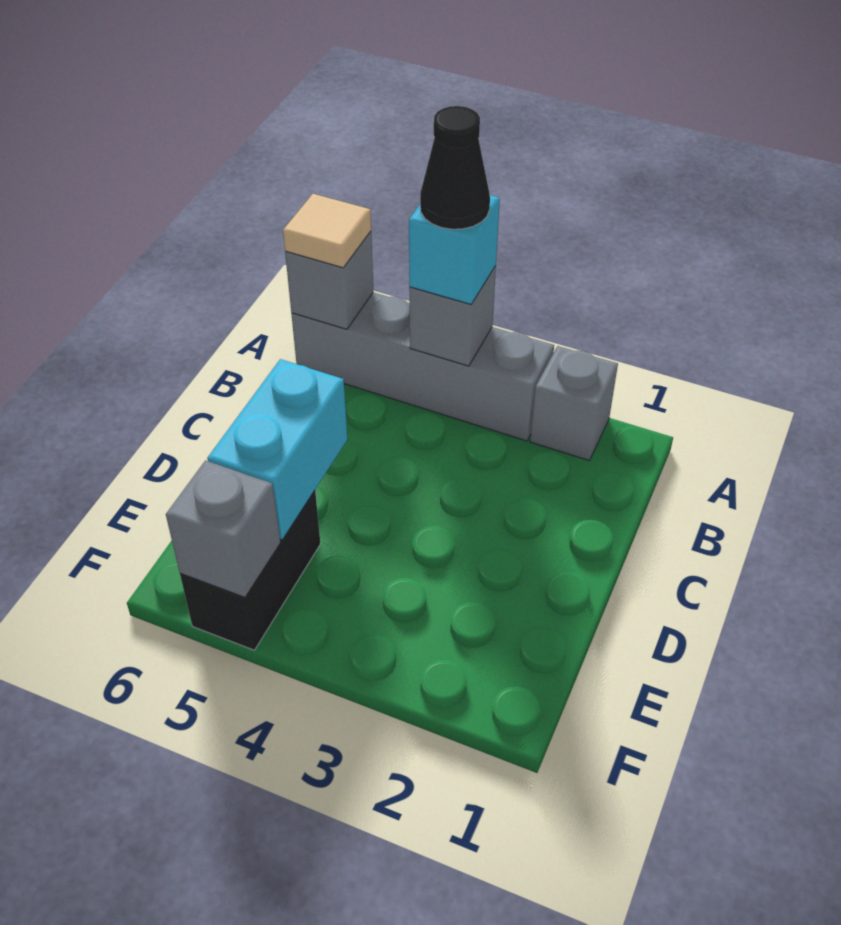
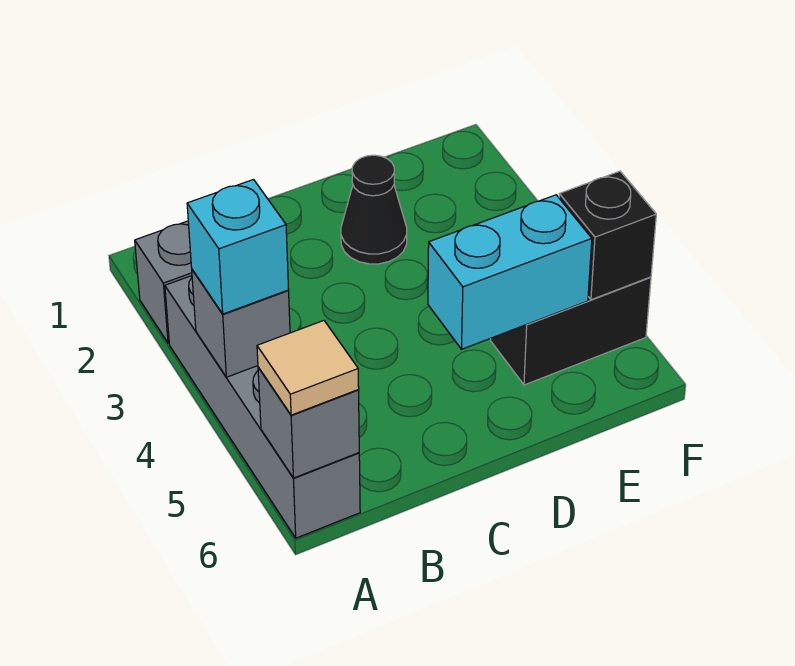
black 1x1 cone [420,106,490,229] -> black 1x1 cone moved to [341,155,407,264]
grey 1x1 brick [166,460,281,597] -> black 1x1 brick [559,171,656,300]

